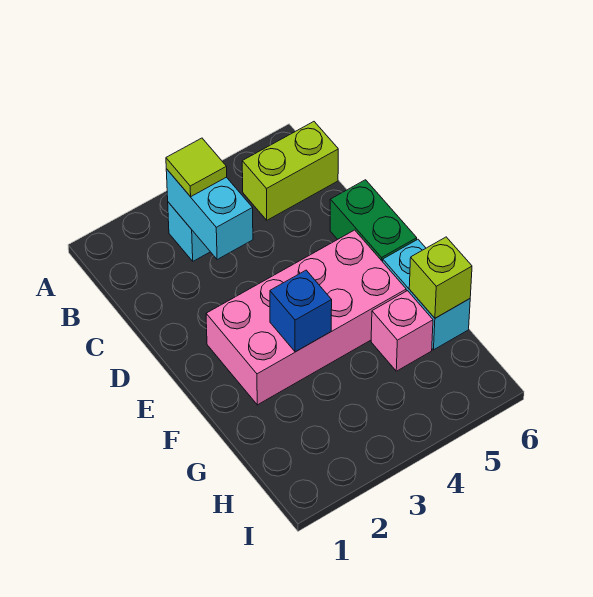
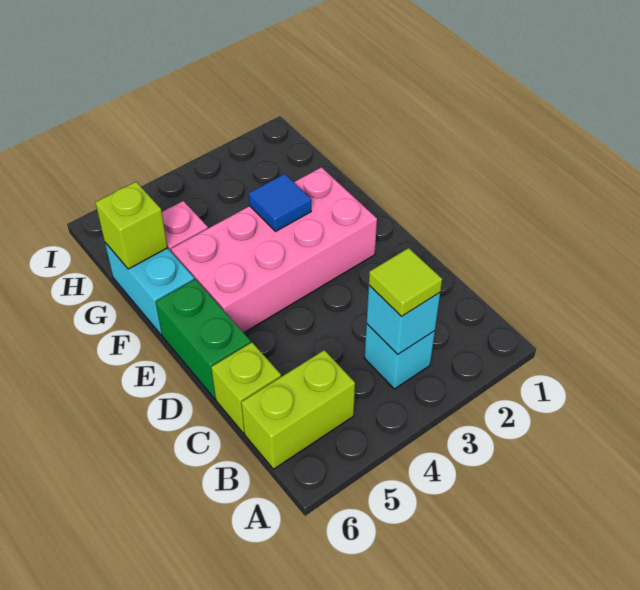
cyan 1x2 brick [166,169,253,260] -> cyan 1x1 brick [367,285,440,354]
none -> lime 1x1 brick [211,343,281,433]
blue 1x1 brick [270,270,332,352] -> blue 1x1 tile [249,174,311,232]

